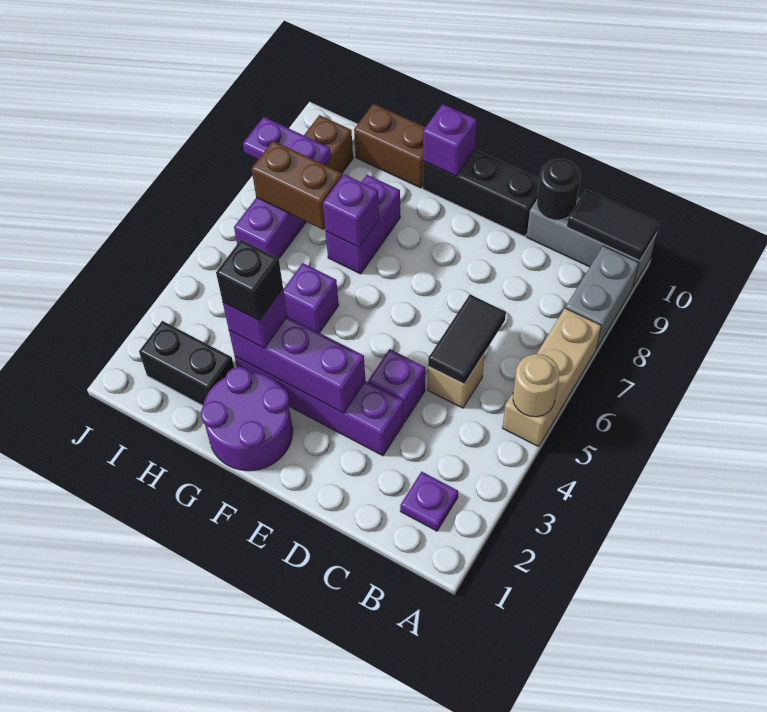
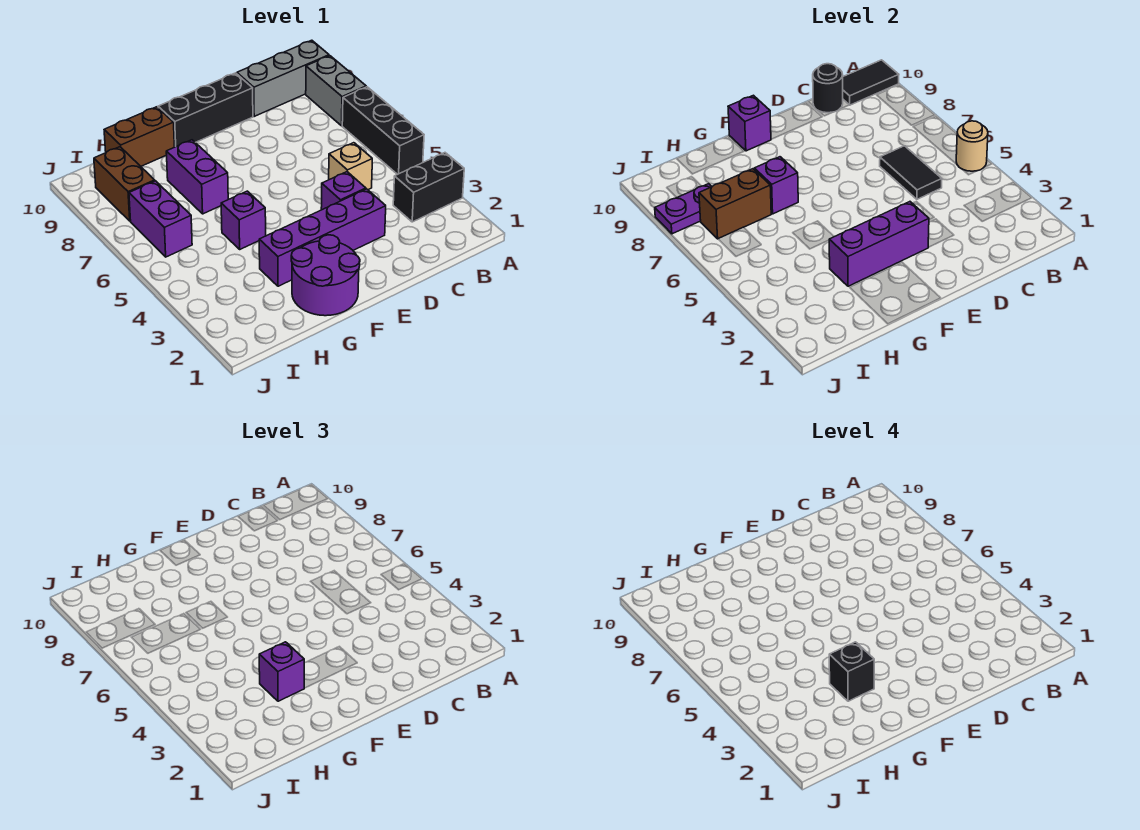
tan 1x3 brick [503,308,601,447] -> black 1x3 brick [342,87,424,175]
purple 1x1 plate [400,472,458,531] -> none
black 1x2 brick [139,321,234,405] -> black 1x2 brick moved to [393,153,464,222]

